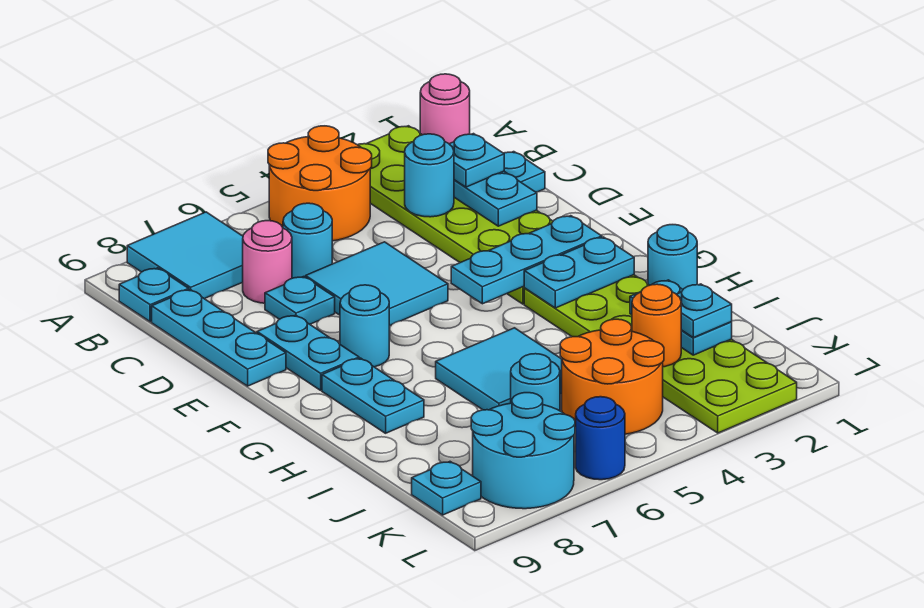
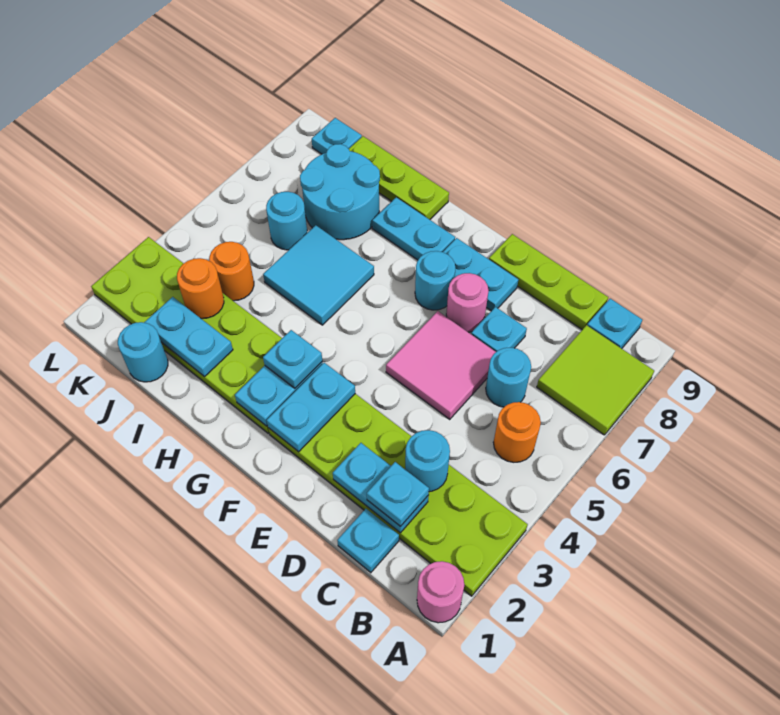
orange 2x2 round brick [268,126,372,241] -> orange 1x1 round brick [493,402,541,462]
cyan 2x2 tile [127,212,243,299] -> lime 2x2 tile [537,325,654,435]
pink 1x1 round brick [243,221,292,303] -> pink 1x1 round brick moved to [446,273,488,332]
cyan 1x3 plate [152,289,286,386] -> lime 1x3 plate [489,234,608,330]
cyan 2x2 tile [306,242,448,326] -> pink 2x2 tile [386,311,496,419]
cyan 1x3 plate [451,216,602,304] -> cyan 1x2 plate [267,363,355,452]
cyan 1x1 round brick [648,225,697,289] -> cyan 1x1 round brick moved to [118,322,168,382]
none -> lime 1x3 plate [349,136,449,220]
cyan 1x1 plate [677,284,732,338] -> cyan 1x1 plate moved to [263,330,322,388]
orange 2x2 round brick [560,319,664,434] -> orange 1x1 round brick [209,242,254,301]
cyan 2x2 round brick [471,393,575,509] -> cyan 2x2 round brick moved to [300,144,380,240]
blue 1x1 round brick [576,397,625,480] -> none

